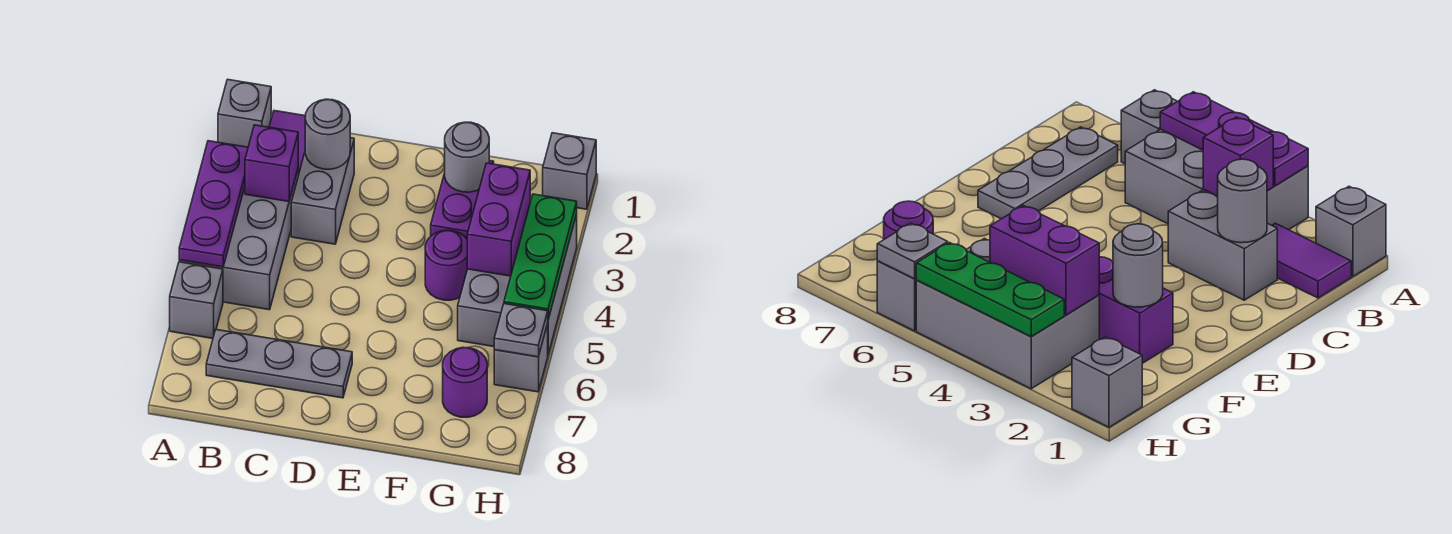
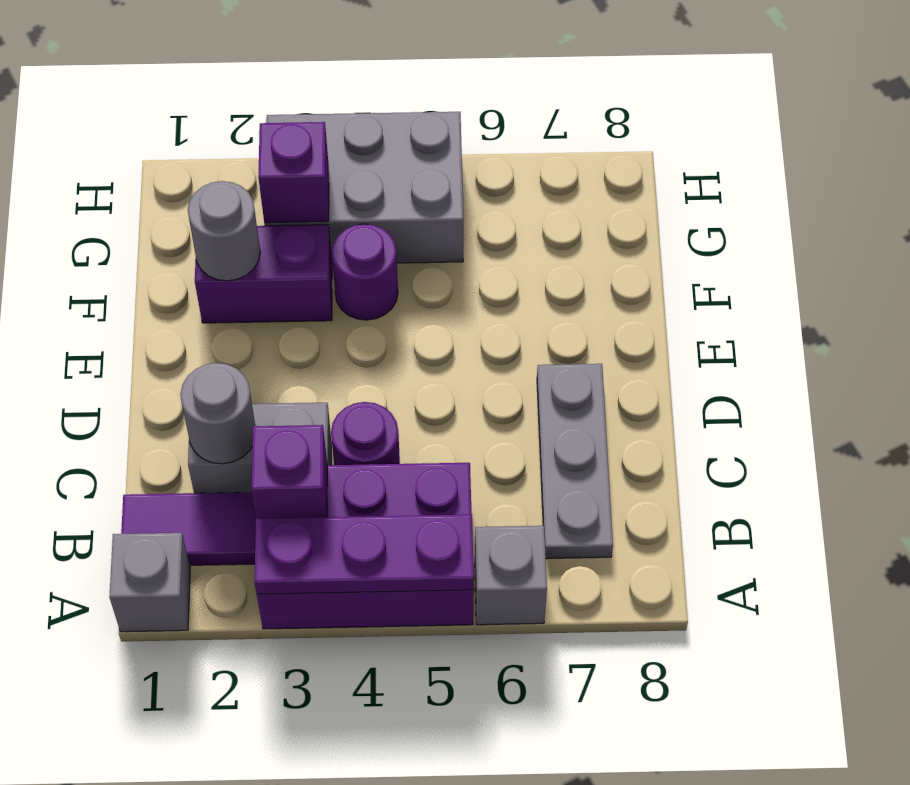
grey 2x3 brick [179,170,298,310] -> purple 2x3 brick [257,463,474,629]
purple 1x2 brick [467,163,530,276] -> purple 1x1 brick [258,122,329,223]
purple 1x1 round brick [443,347,487,417] -> purple 1x1 round brick moved to [331,402,400,465]
grey 1x1 brick [543,133,596,209] -> none
green 1x3 plate [504,194,577,319] -> none
grey 1x1 brick [494,324,548,392] -> none
grey 1x1 plate [494,304,548,357] -> none

